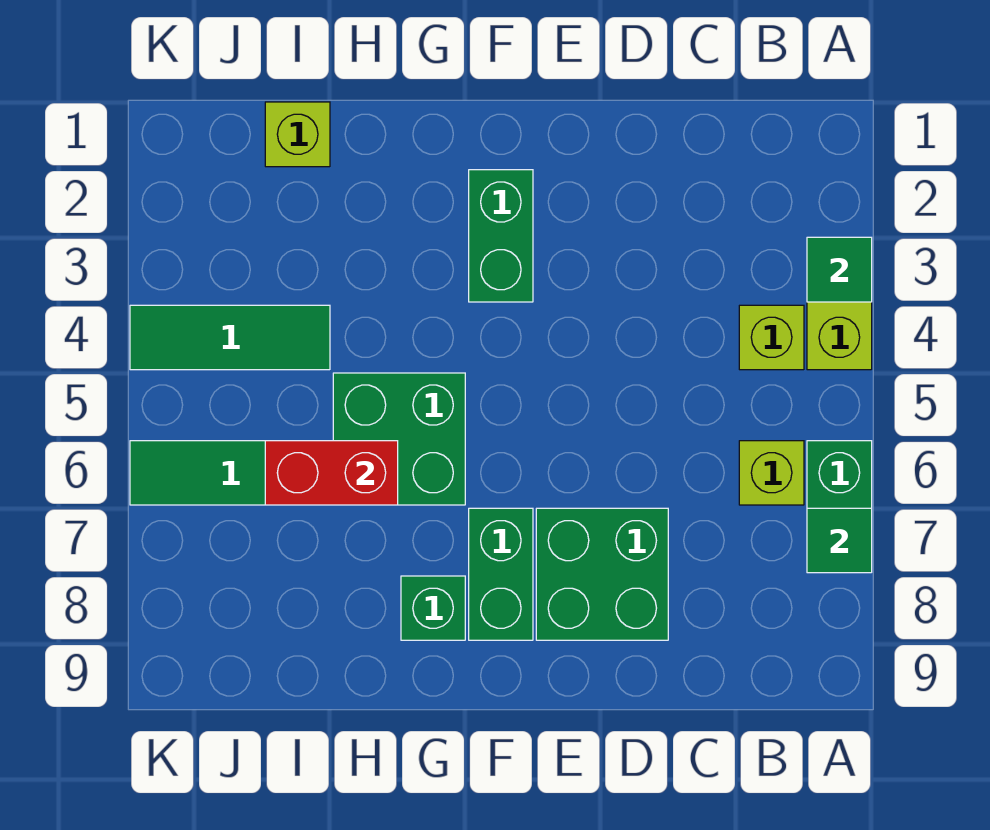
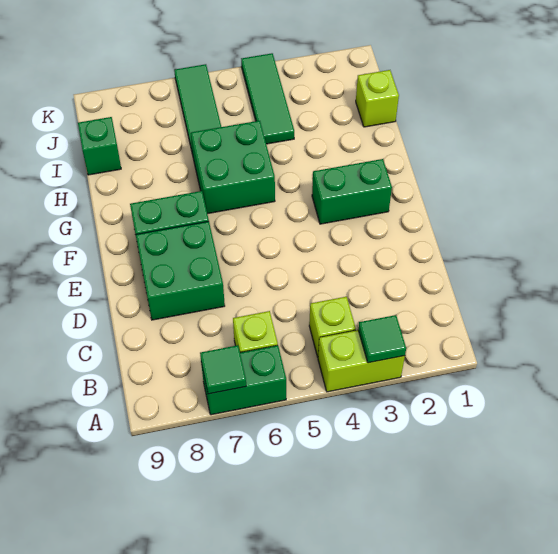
green 1x1 brick [401,576,465,640] -> green 1x1 brick moved to [78,117,121,175]
red 1x2 brick [265,441,398,505] -> none

